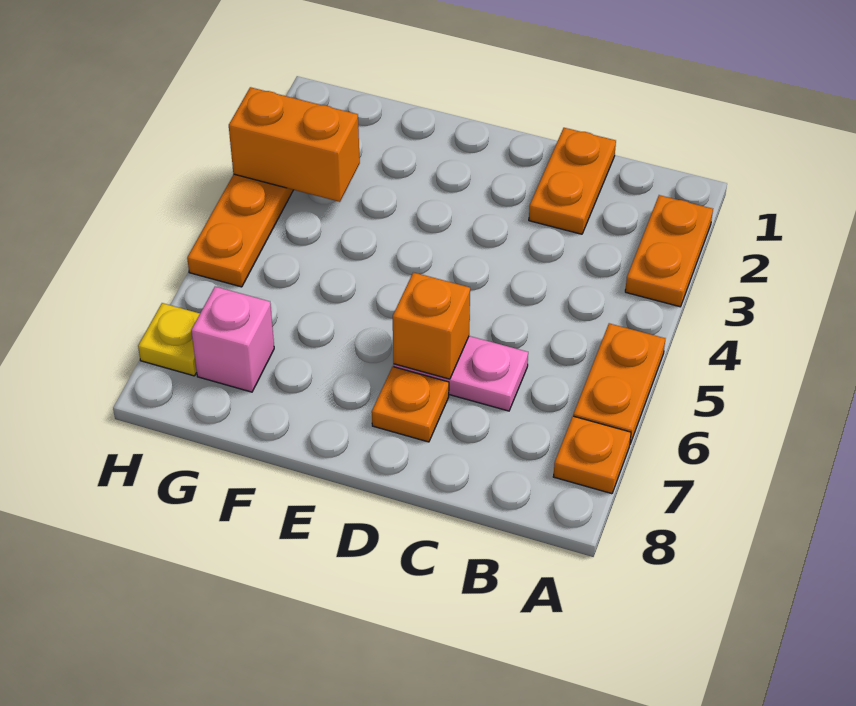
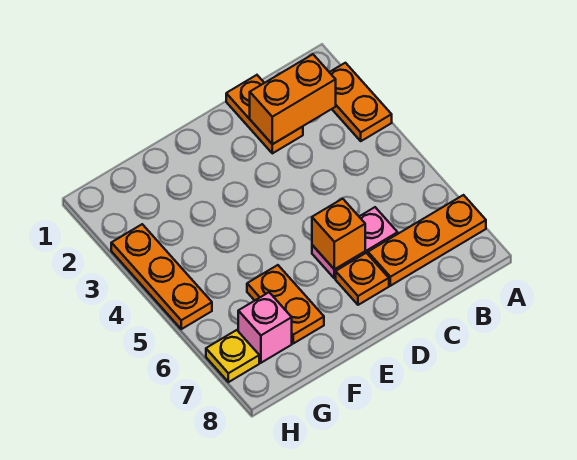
orange 1x2 plate [573,323,665,444] -> orange 1x2 plate moved to [247,265,324,343]
orange 1x1 plate [553,416,631,494] -> orange 1x3 plate [368,195,486,286]
orange 1x2 brick [229,87,360,202] -> orange 1x2 brick moved to [250,54,336,144]

